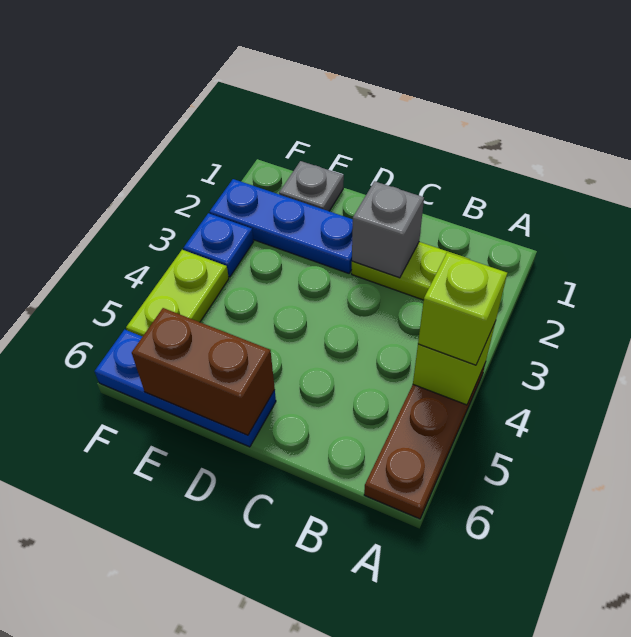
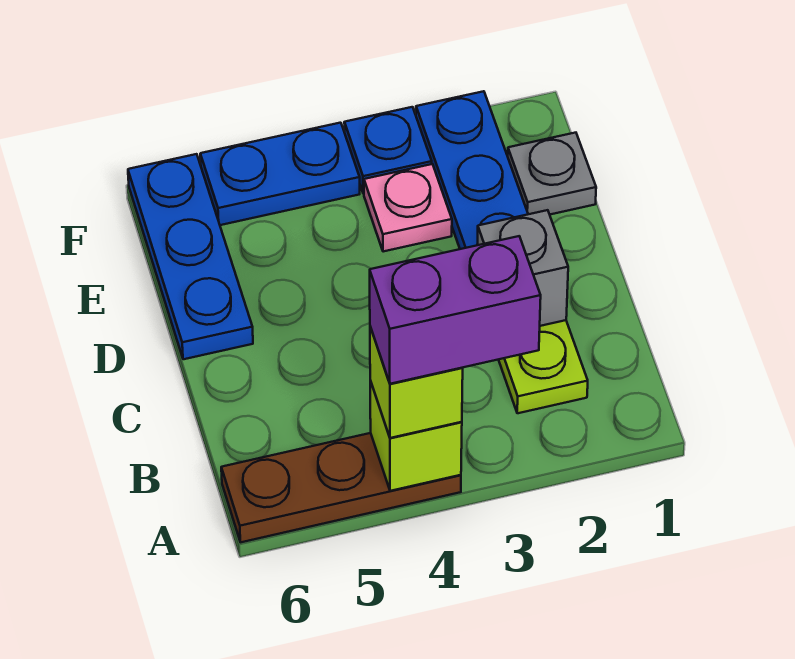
none -> purple 1x2 brick [370,236,541,384]
brown 1x2 brick [132,308,275,435] -> none
none -> pink 1x1 plate [364,164,452,252]
lime 1x2 plate [126,250,229,337] -> blue 1x2 plate [200,123,360,225]

